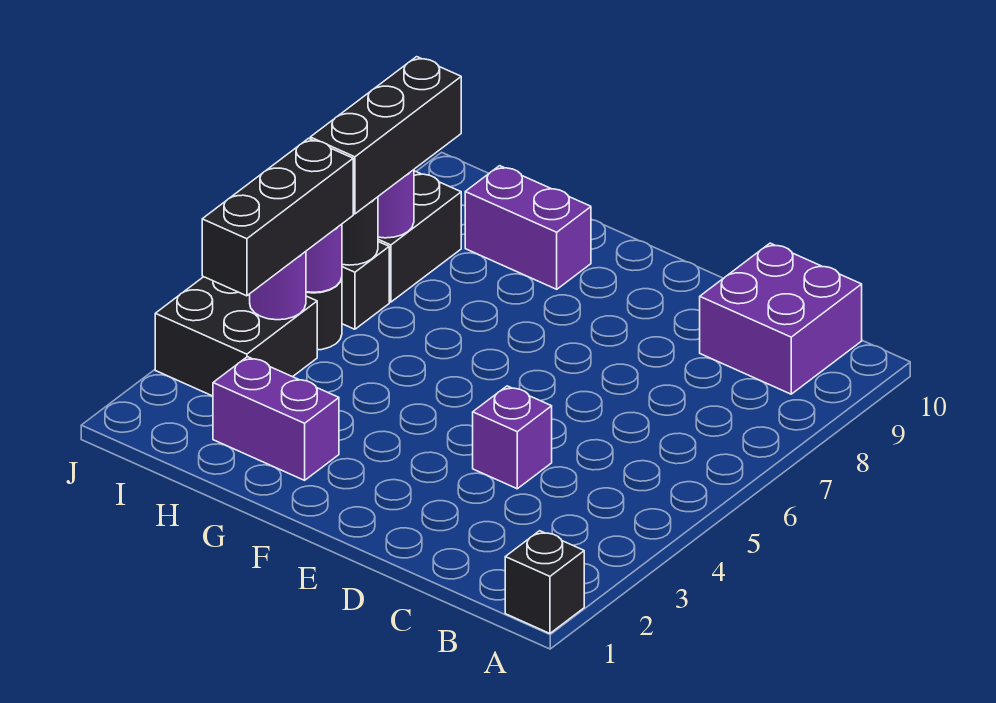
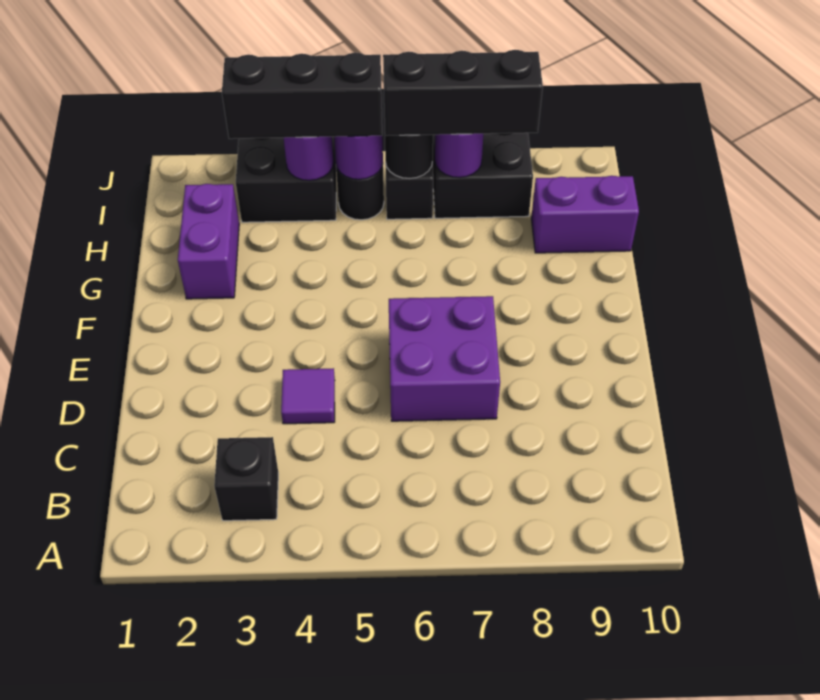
black 1x1 brick [505,531,584,633] -> black 1x1 brick moved to [214,437,278,521]
purple 2x2 brick [700,243,862,394] -> purple 2x2 brick moved to [389,296,500,421]
purple 1x1 brick [473,386,552,489] -> purple 1x1 tile [281,368,335,424]
purple 1x2 brick [465,166,591,289] -> purple 1x2 brick turned to [531,176,639,253]

